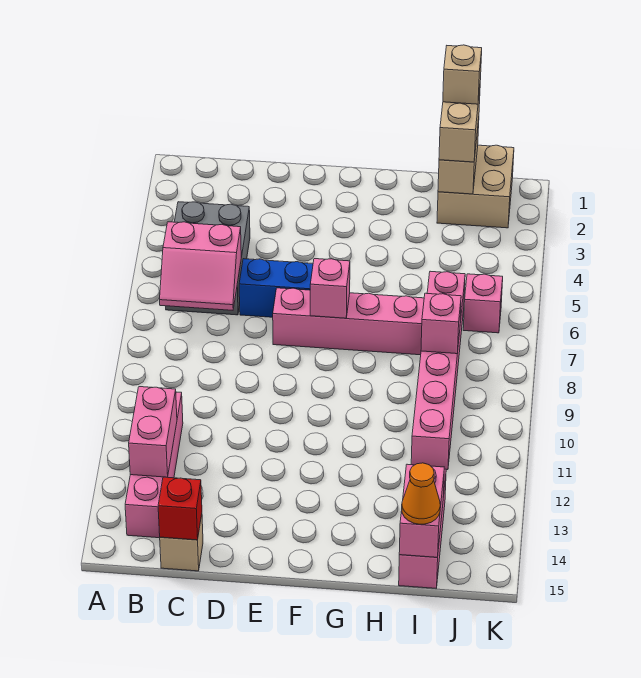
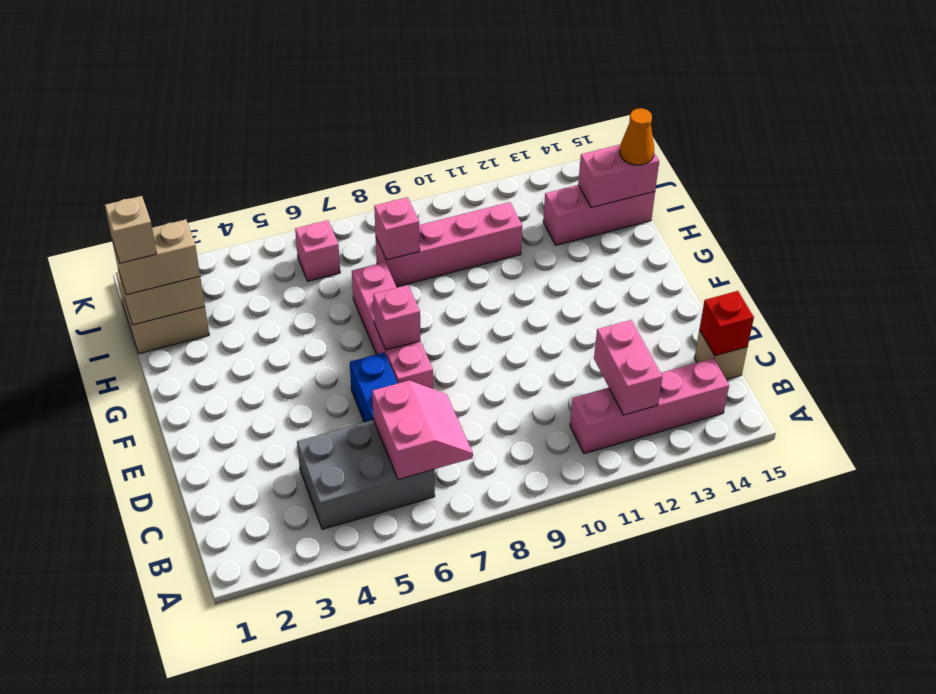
pink 1x2 brick [129,387,177,477] -> pink 1x2 brick turned to [594,320,662,415]
pink 1x6 brick [411,271,465,470] -> pink 1x4 brick [376,202,522,287]

